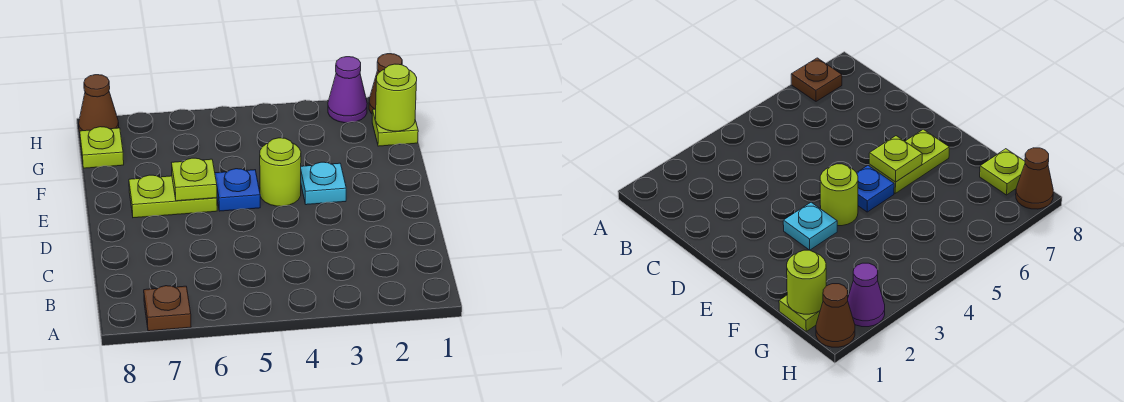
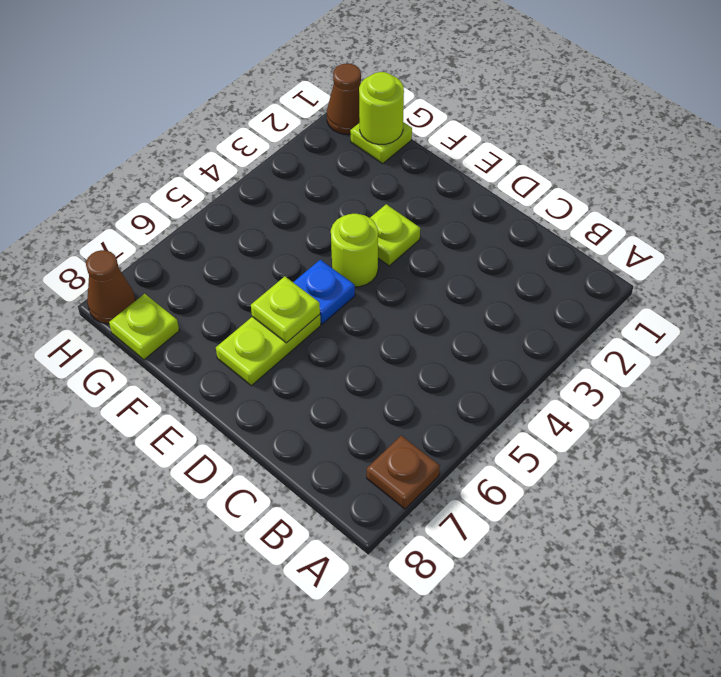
cyan 1x1 plate [301,162,346,205] -> lime 1x1 plate [370,204,420,266]
purple 1x1 cone [328,57,367,123] -> none

